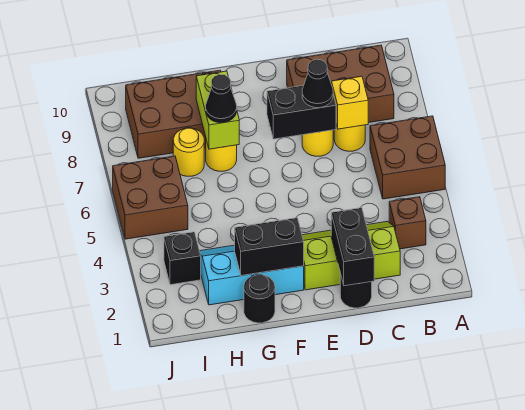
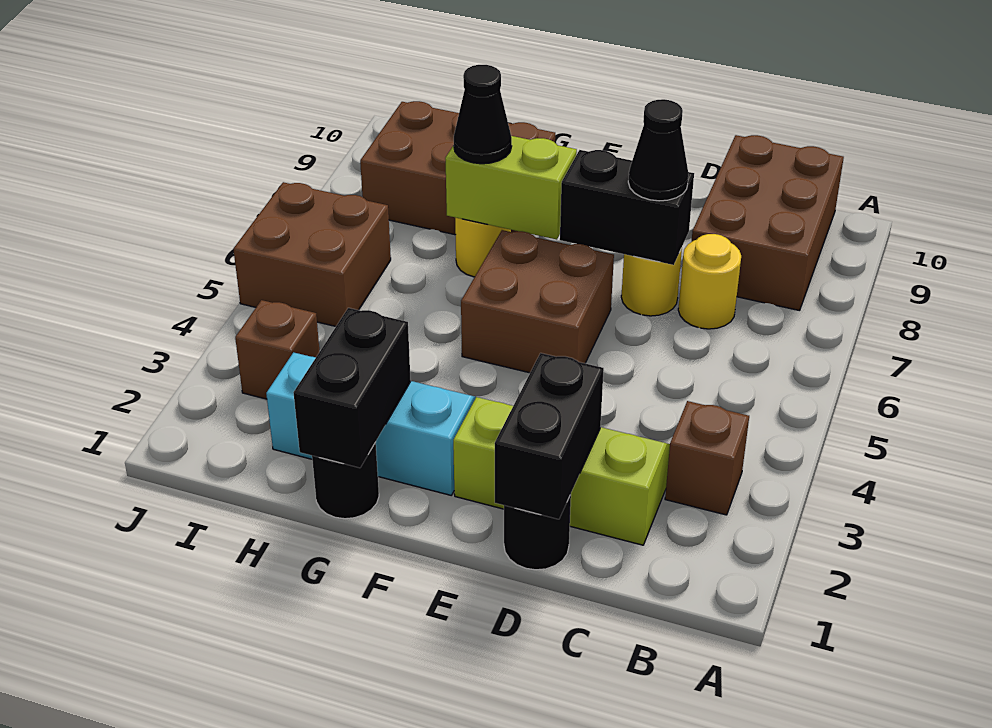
brown 2x2 brick [370,116,445,199] -> brown 2x2 brick moved to [461,230,614,373]
brown 2x3 brick [287,45,394,123] -> brown 2x3 brick turned to [692,135,844,311]
yellow 1x1 brick [332,76,368,129] -> none
black 1x2 brick [235,218,304,276] -> black 1x2 brick turned to [294,308,411,468]
lime 1x2 brick [196,71,239,149] -> lime 1x2 brick turned to [445,136,577,240]
yellow 1x1 round brick [173,128,204,176] -> none
black 1x1 brick [164,232,201,285] -> brown 1x1 brick [235,300,320,399]

